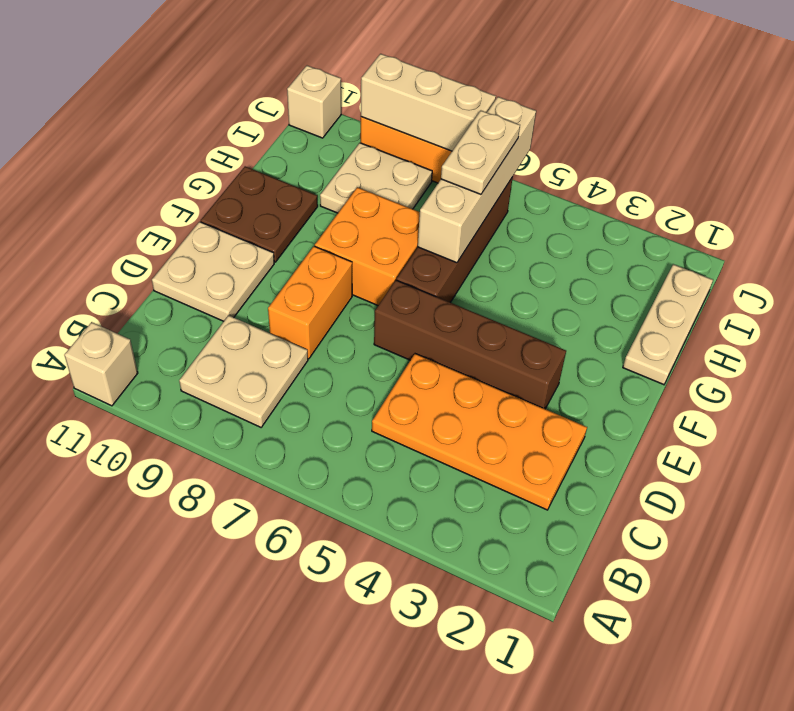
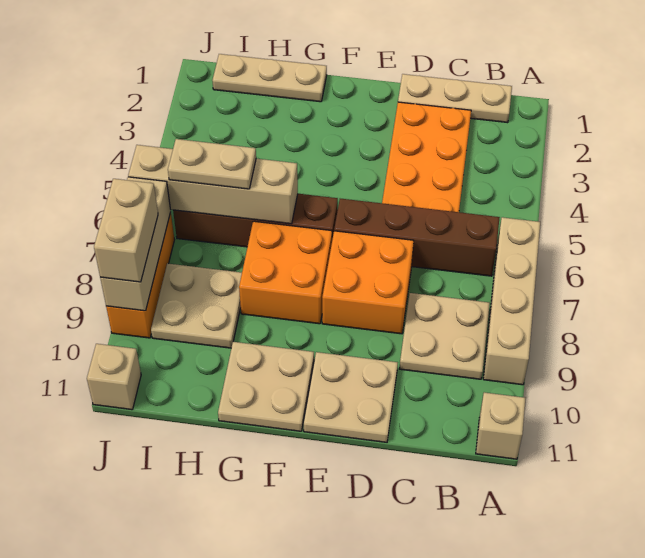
none -> tan 1x4 brick [483,217,540,385]
none -> tan 1x3 plate [398,74,512,123]
orange 1x2 brick [268,246,352,359] -> orange 2x2 brick [322,231,414,334]
brown 1x4 brick [374,280,566,409] -> brown 1x4 brick turned to [334,199,500,276]
brown 2x2 plate [201,166,318,262] -> tan 2x2 plate [218,342,314,431]
none -> tan 1x2 brick [94,179,158,282]

